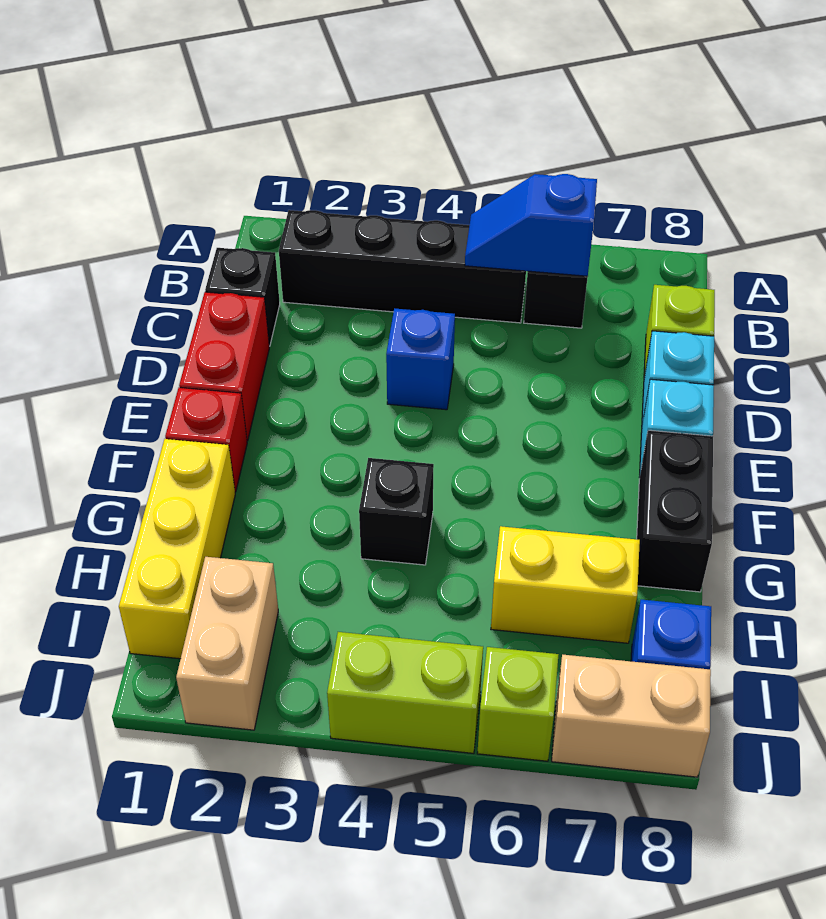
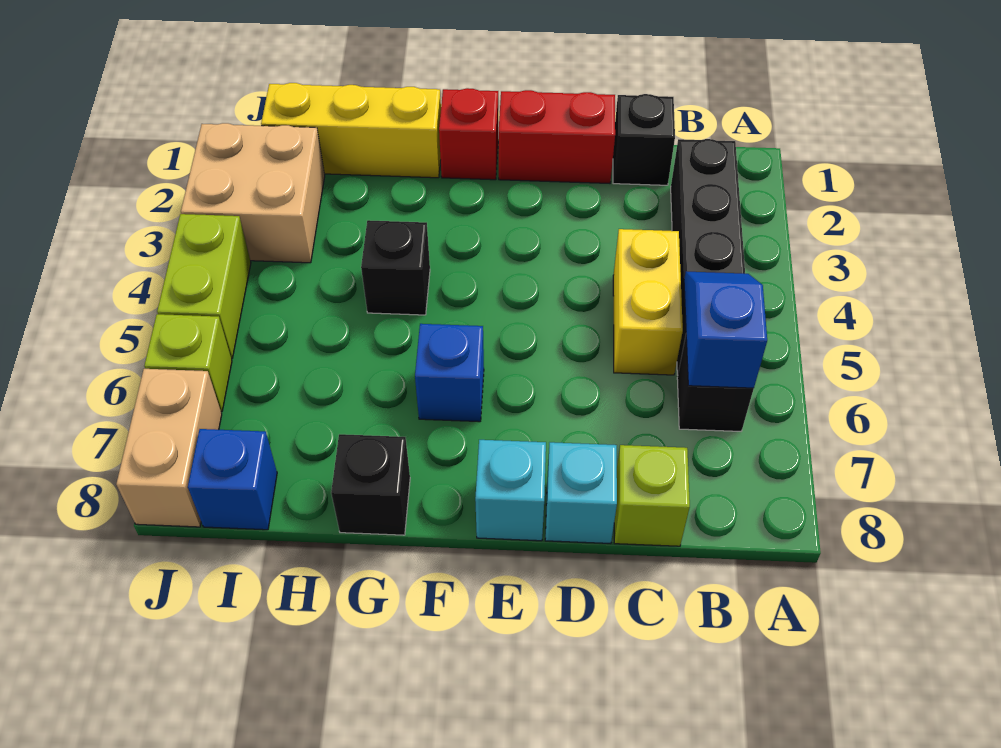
blue 1x1 brick [386,308,455,410] -> blue 1x1 brick moved to [415,324,484,422]
black 1x2 brick [637,430,713,592] -> black 1x1 brick [331,434,410,535]
yellow 1x2 brick [491,526,640,643] -> yellow 1x2 brick moved to [613,229,683,375]
tan 1x2 brick [176,557,278,730] -> tan 2x2 brick [181,123,325,263]

